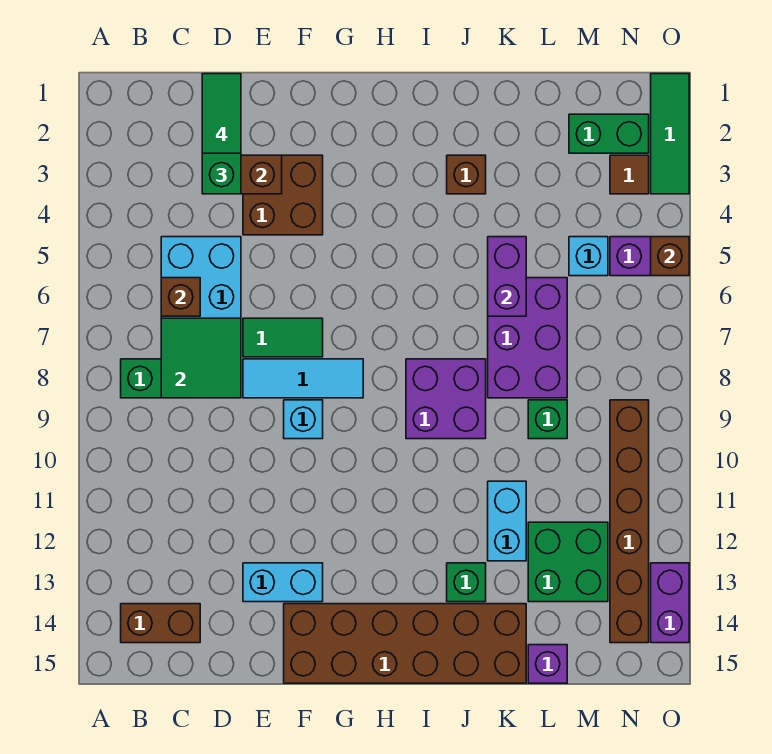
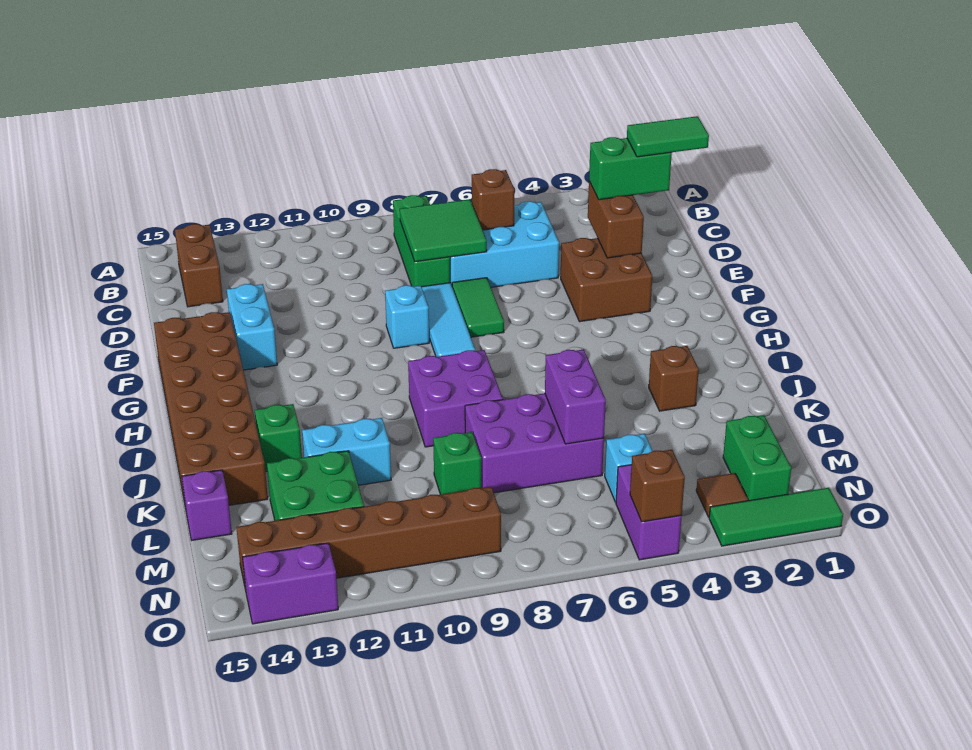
purple 1x2 brick [488,237,526,316] -> purple 1x2 brick turned to [545,349,606,444]

